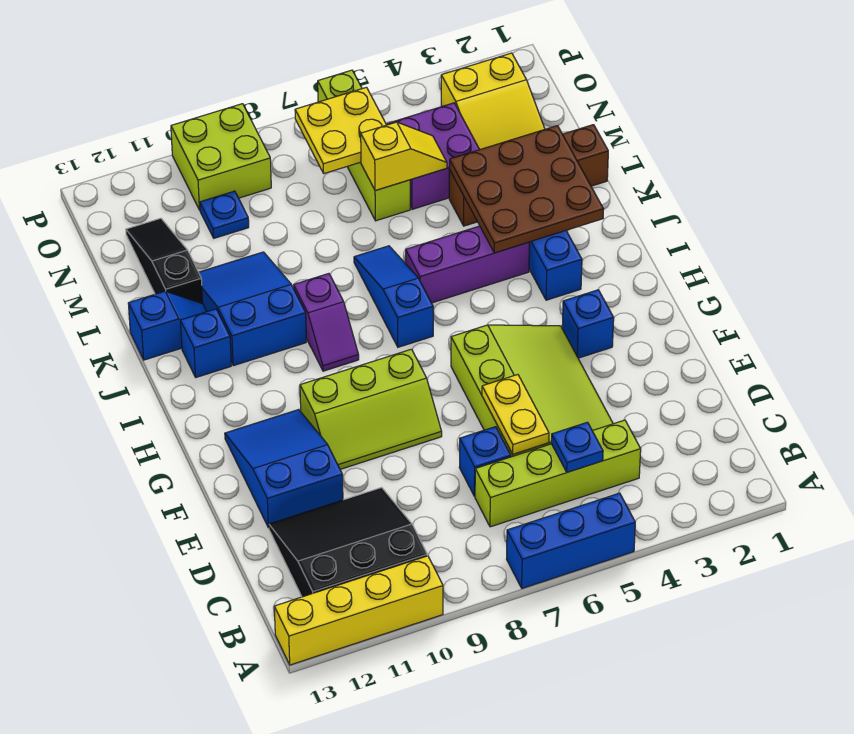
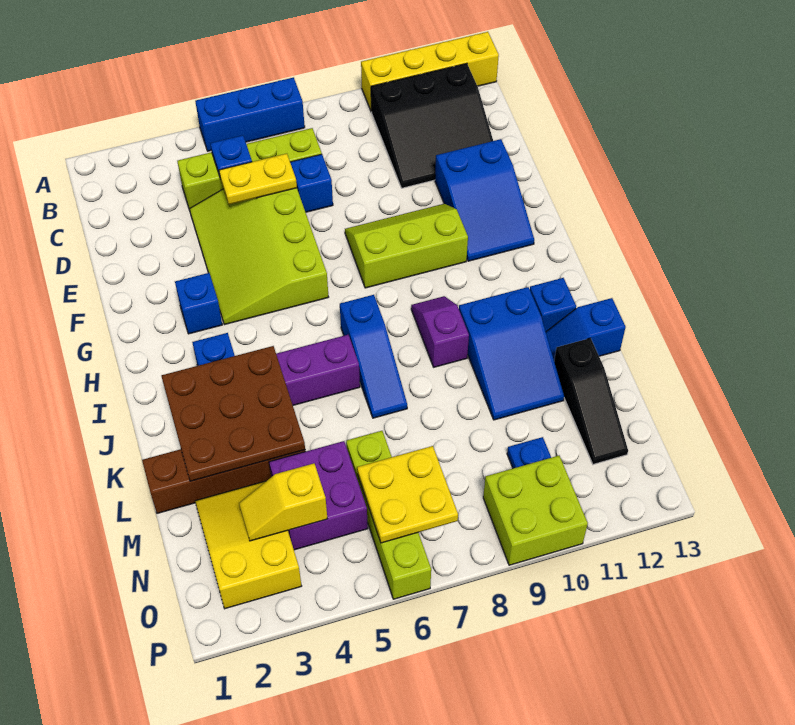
yellow 1x2 plate [482,375,549,454] -> yellow 1x2 plate turned to [219,154,297,205]
yellow 1x2 slope [361,122,447,191] -> yellow 1x2 slope moved to [239,463,327,541]

